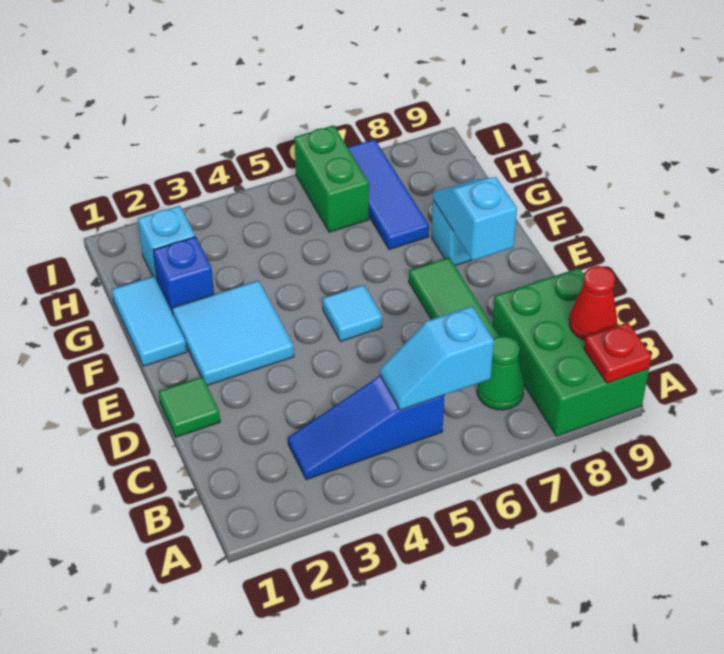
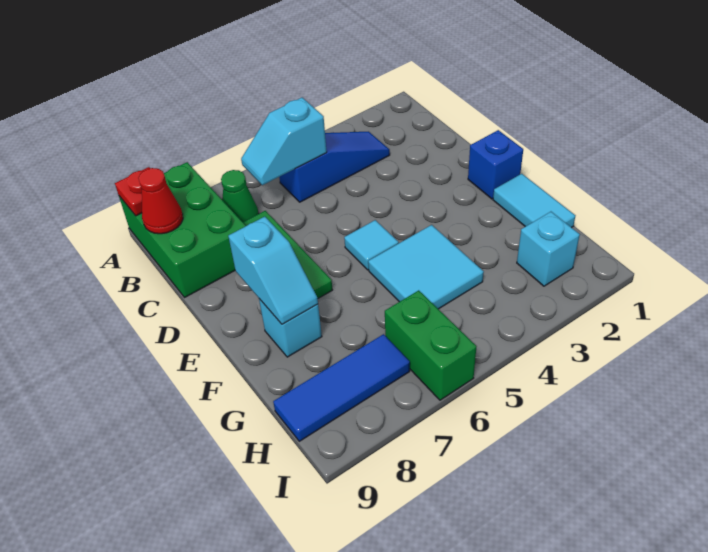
cyan 1x2 slope [380,306,494,410] -> cyan 1x2 slope turned to [241,98,327,185]
green 1x1 tile [158,377,220,437] -> none
cyan 2x2 tile [172,281,294,385] -> cyan 2x2 tile moved to [368,225,484,309]
blue 1x1 brick [153,237,214,314] -> blue 1x1 brick moved to [468,130,523,199]
blue 1x3 tile [348,139,429,250] -> blue 1x3 tile turned to [273,334,410,441]

